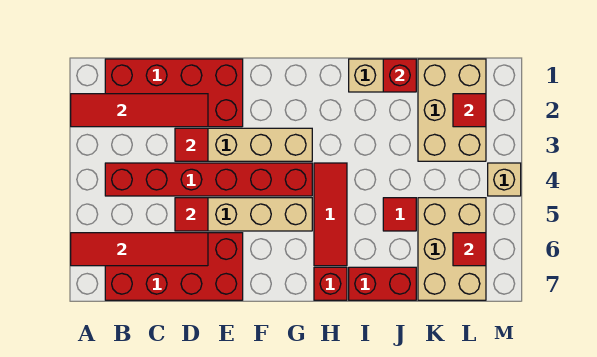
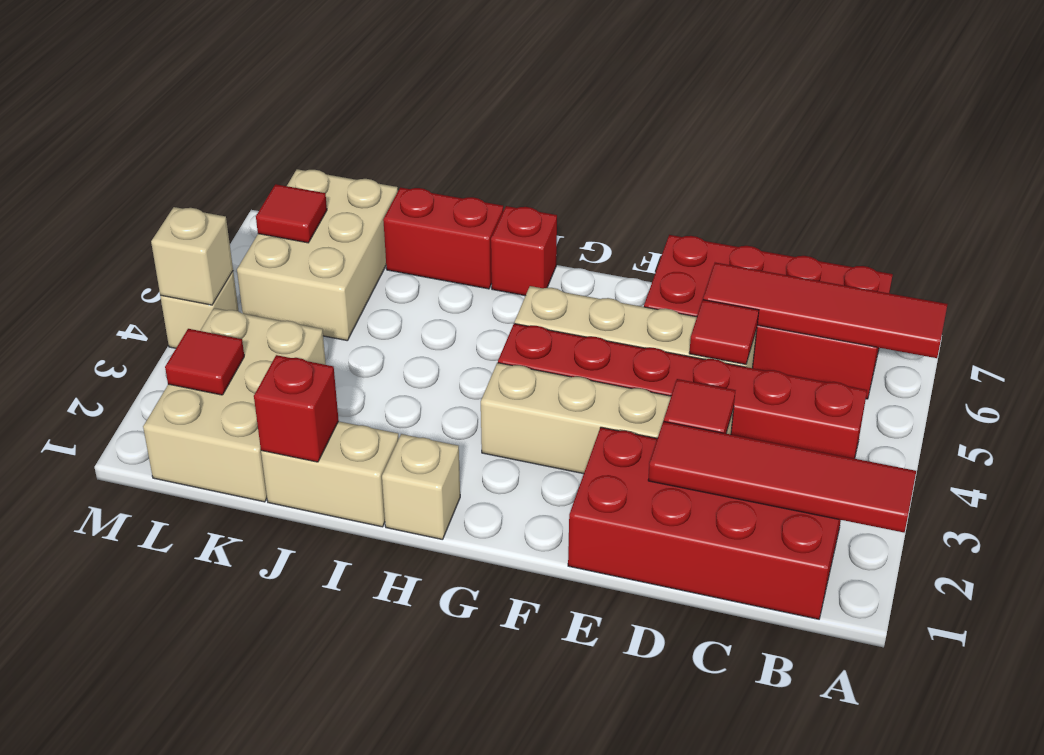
none -> tan 1x1 brick [382,434,460,540]
red 1x3 tile [314,163,347,266] -> none
red 1x1 tile [383,198,416,231] -> none
none -> tan 1x1 brick [151,207,233,305]

